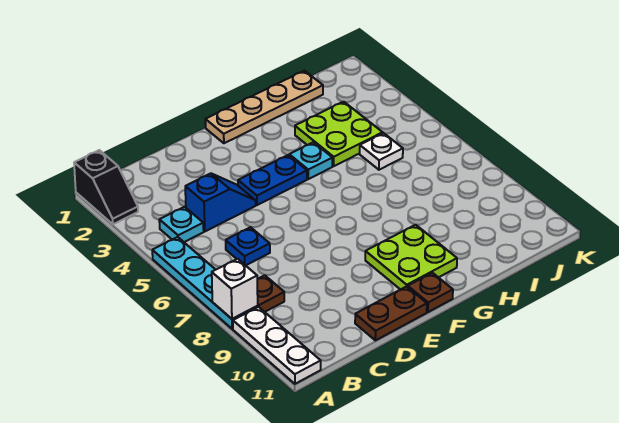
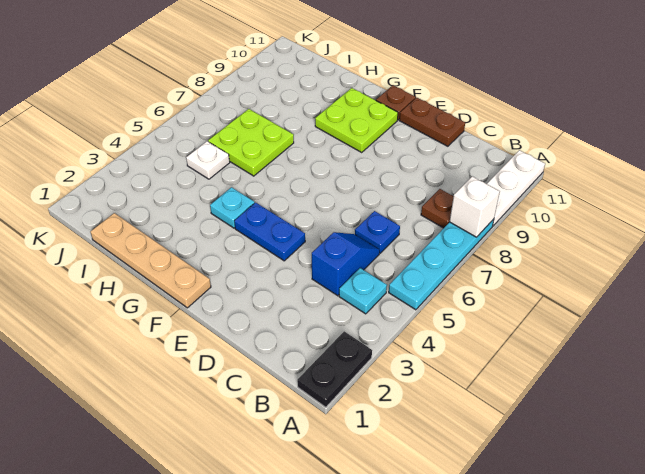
black 1x2 slope [74,150,138,224] -> black 1x2 plate [297,331,372,407]
blue 1x2 slope [185,173,256,231] -> blue 1x2 slope turned to [312,232,380,296]
lime 2x2 plate [295,102,383,166] -> lime 2x2 plate moved to [208,109,294,176]

